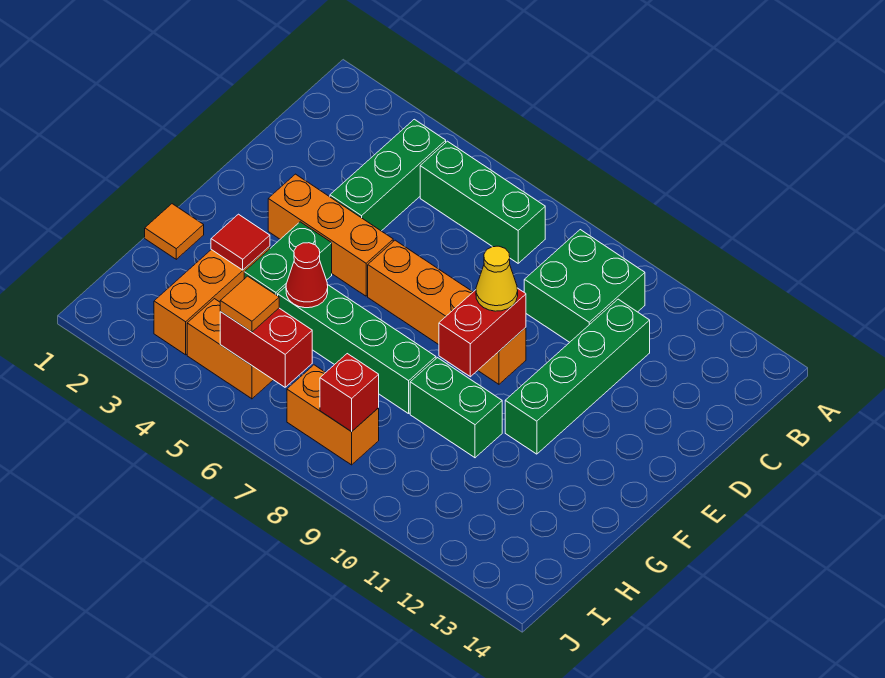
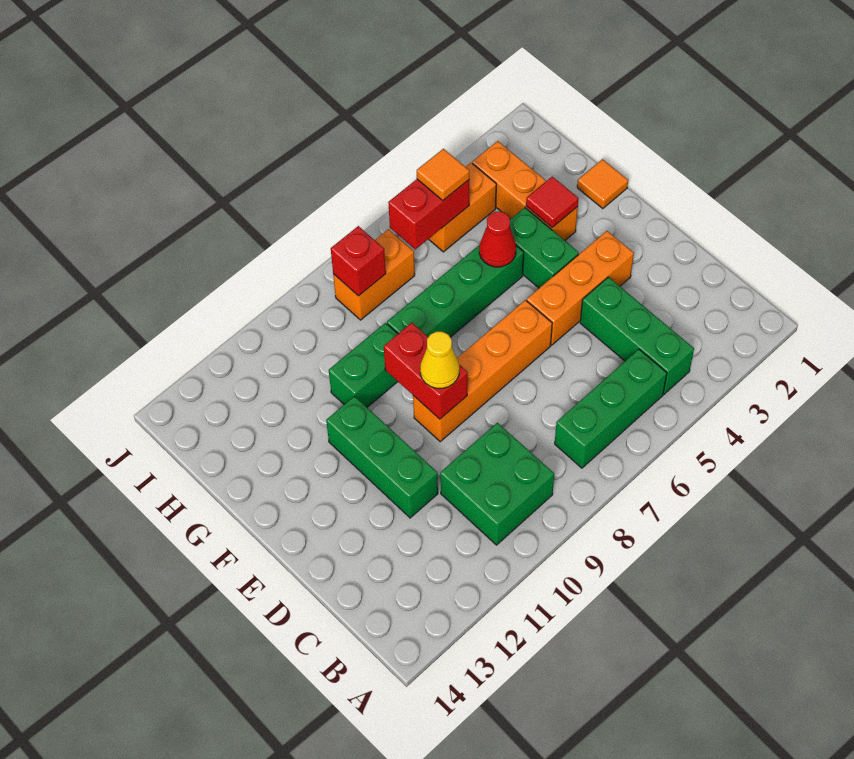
green 1x4 brick [505,299,650,454] -> green 1x3 brick [326,396,438,518]

